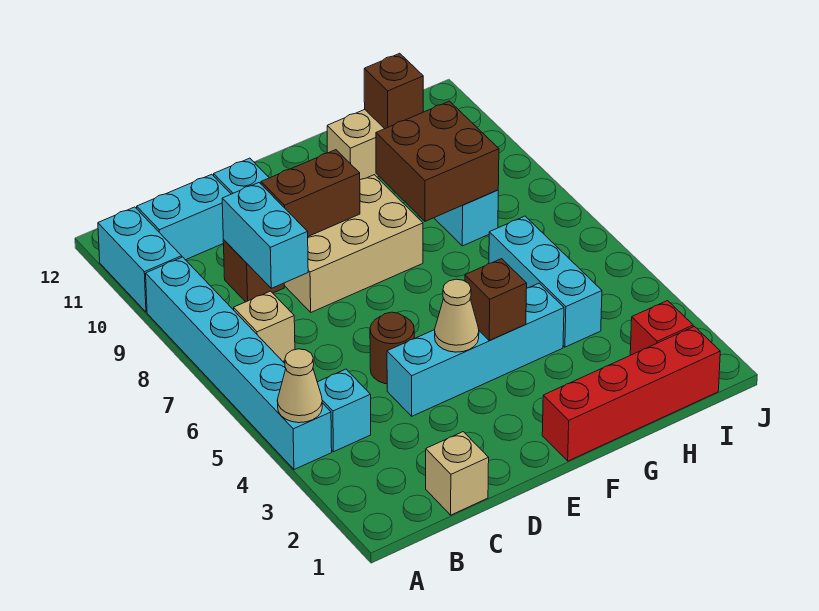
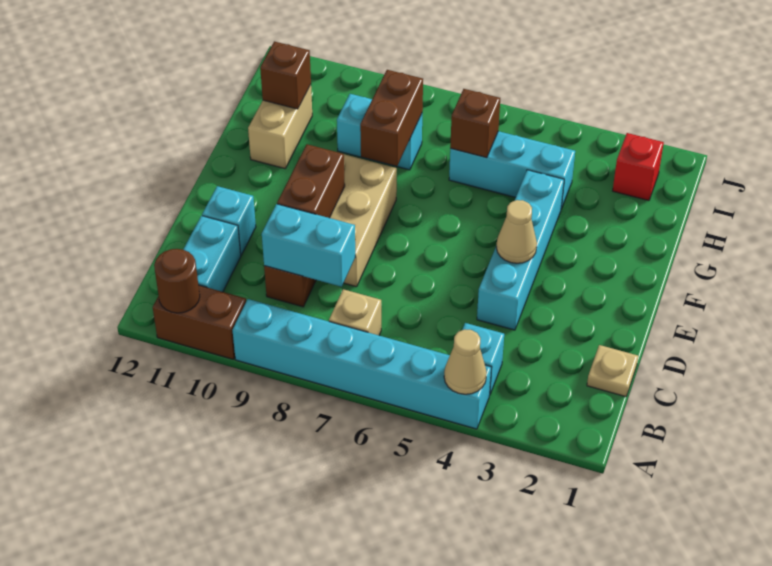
cyan 1x2 brick [98,207,182,312] -> brown 1x2 brick [153,285,246,359]
tan 1x1 brick [426,432,489,515] -> tan 1x1 plate [587,345,638,397]
brown 1x1 round brick [370,312,414,384] -> brown 1x1 round brick moved to [154,249,200,313]
red 1x4 brick [542,326,720,461] -> none
brown 1x1 brick [465,259,527,341] -> brown 1x1 brick moved to [450,89,500,158]
brown 2x2 brick [376,101,499,221] -> brown 1x2 brick [360,70,423,166]

